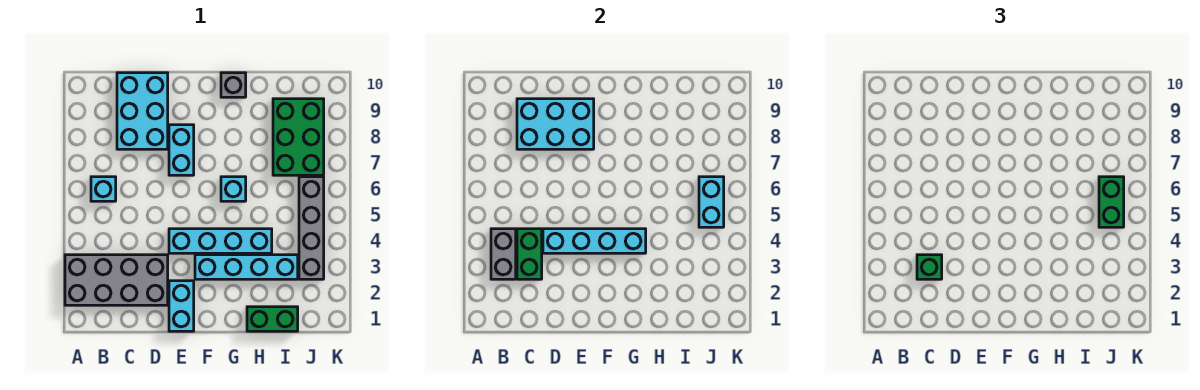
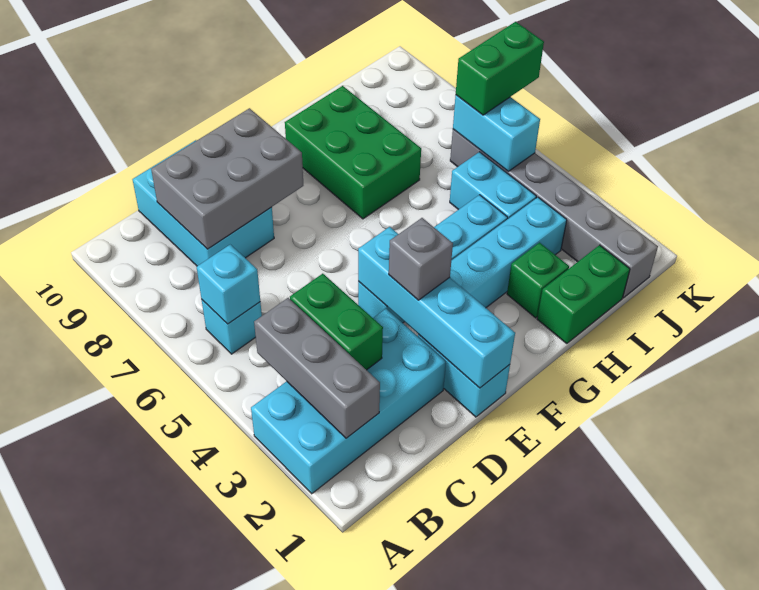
grey 2x4 brick [65,255,168,305] -> cyan 2x4 brick [251,309,446,494]
grey 1x2 brick [491,229,516,279] -> grey 1x3 brick [254,298,380,438]
green 1x1 brick [917,255,942,279] -> green 1x1 brick moved to [507,243,569,318]
cyan 2x3 brick [517,99,594,149] -> grey 2x3 brick [151,108,303,249]
cyan 1x4 brick [543,229,646,253] -> cyan 1x4 brick turned to [358,227,515,388]
cyan 1x2 brick [169,125,194,175] -> cyan 1x2 brick moved to [450,152,536,219]
cyan 1x1 brick [221,177,246,201] -> cyan 1x1 brick moved to [197,245,260,324]
grey 1x1 brick [221,73,246,97] -> grey 1x1 brick moved to [389,218,453,300]
green 2x3 brick [273,99,324,175] -> green 2x3 brick moved to [285,86,421,219]
grey 1x4 brick [299,177,324,279] -> grey 1x6 brick [450,129,658,298]
green 1x2 brick [1099,177,1124,227] -> green 1x2 brick turned to [456,22,544,115]

